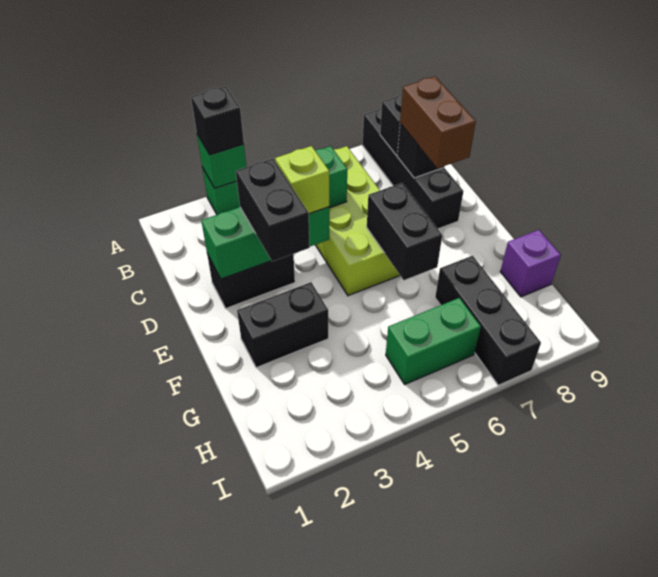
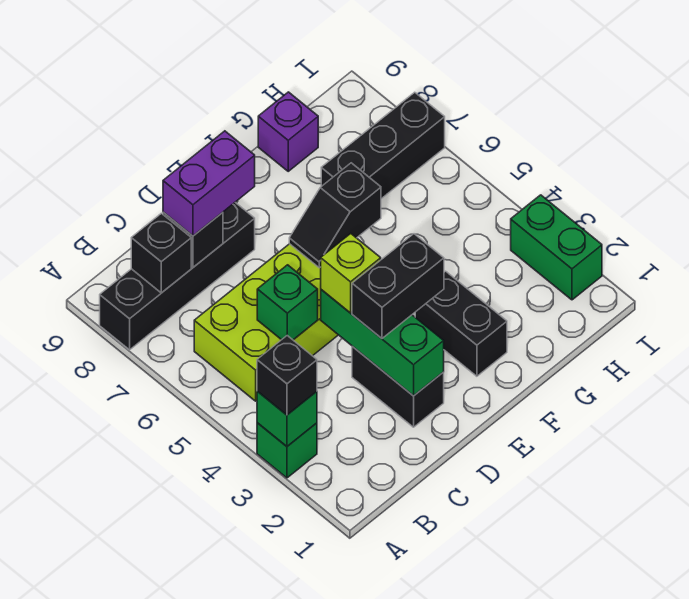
brown 1x2 brick [400,77,476,168] -> purple 1x2 brick [163,131,255,236]
black 1x2 brick [367,183,442,280] -> black 1x2 slope [289,163,381,268]
green 1x2 brick [386,298,481,384] -> green 1x2 brick moved to [511,195,602,300]

